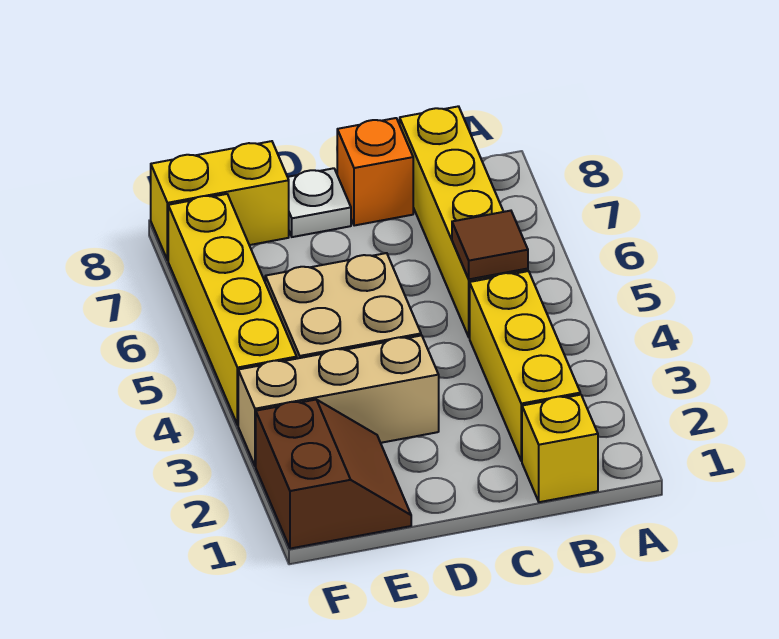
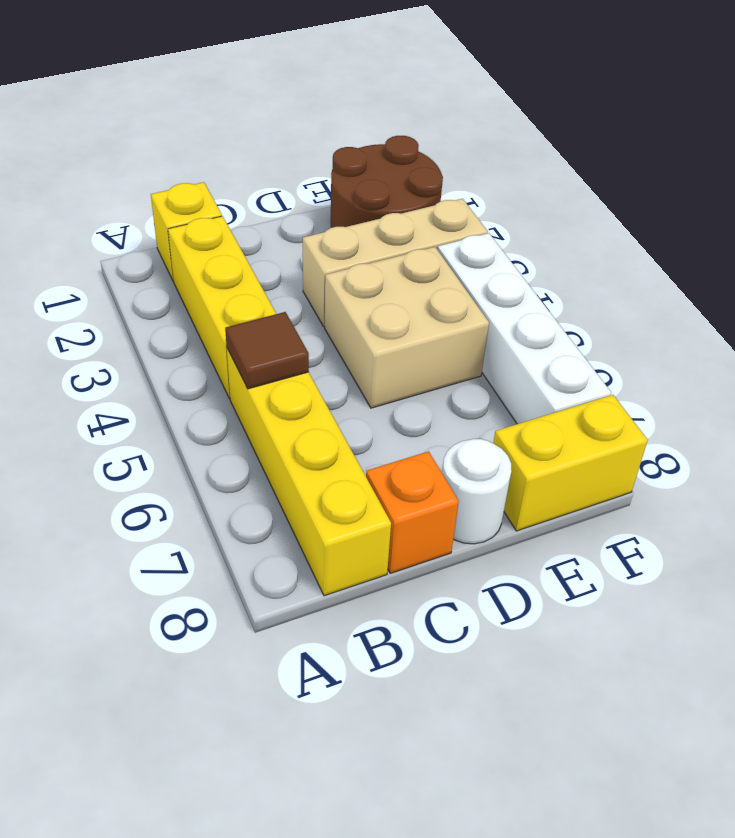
white 1x1 plate [288,168,351,237] -> white 1x1 round brick [442,439,512,544]
brown 2x2 slope [256,400,411,549] -> brown 2x2 round brick [331,136,443,228]
yellow 1x4 brick [168,194,297,425] -> white 1x4 brick [437,233,611,424]

